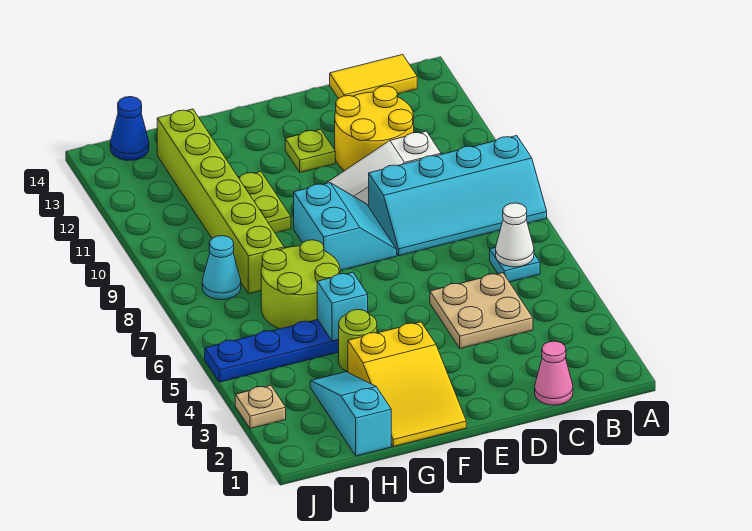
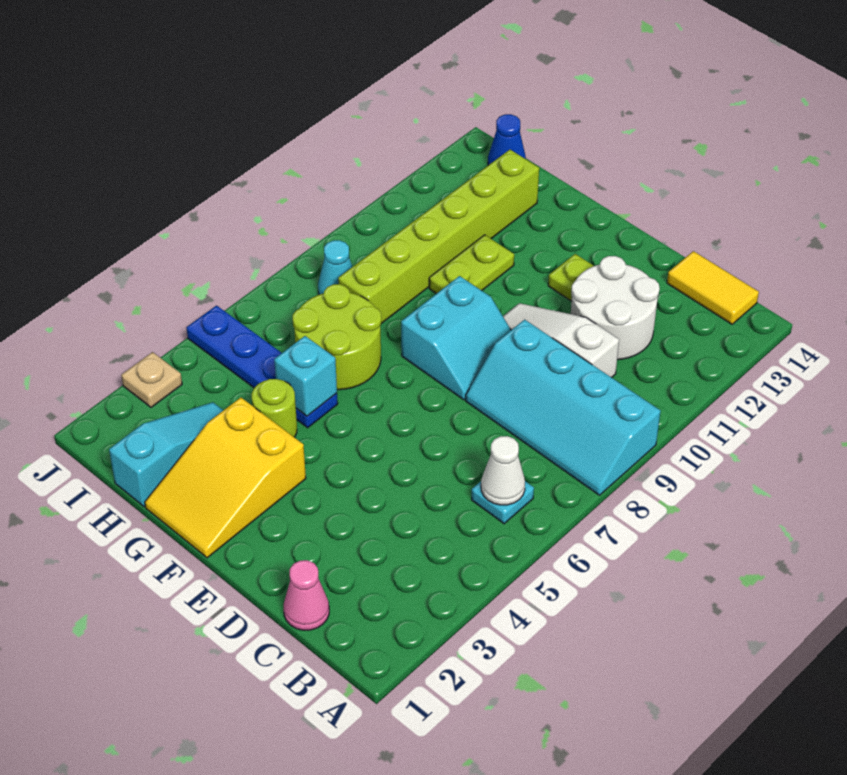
tan 2x2 plate [430,273,533,349] -> none
yellow 2x2 round brick [335,86,414,171] -> white 2x2 round brick [571,256,660,360]

